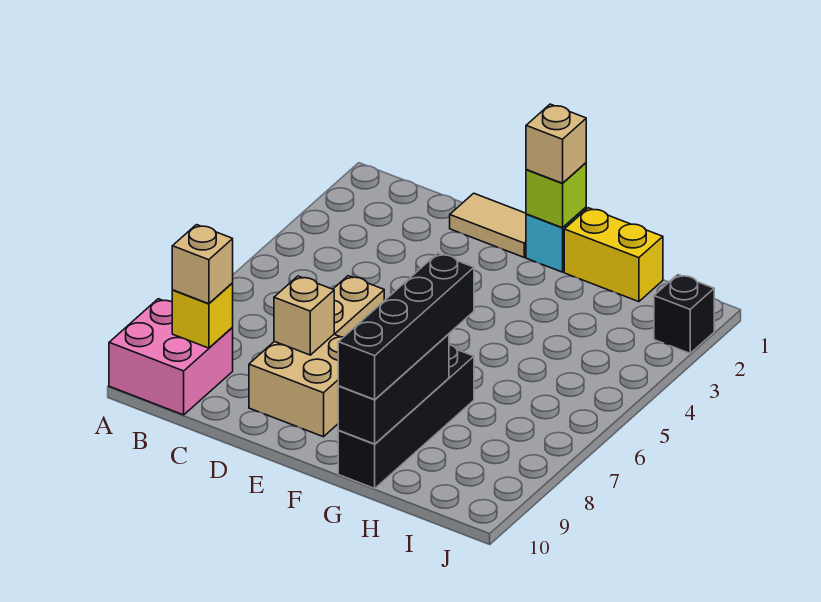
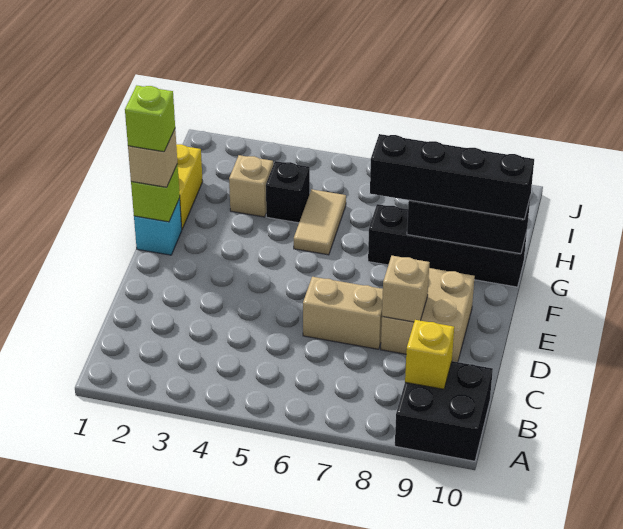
pink 2x2 brick [109,299,233,415] -> black 2x2 brick [395,361,493,461]
tan 1x1 brick [172,225,233,304] -> tan 1x1 brick moved to [229,155,273,217]
tan 1x2 tile [450,193,526,257] -> tan 1x2 tile moved to [294,190,346,255]
none -> lime 1x1 brick [125,85,175,152]
black 1x1 brick [654,275,714,353] -> black 1x1 brick moved to [266,161,310,223]

